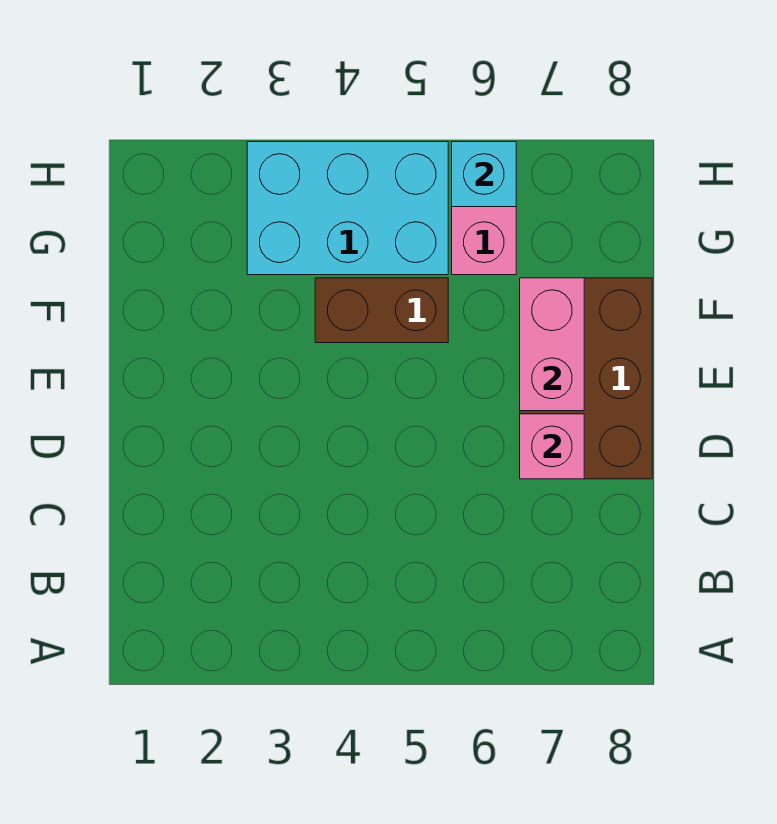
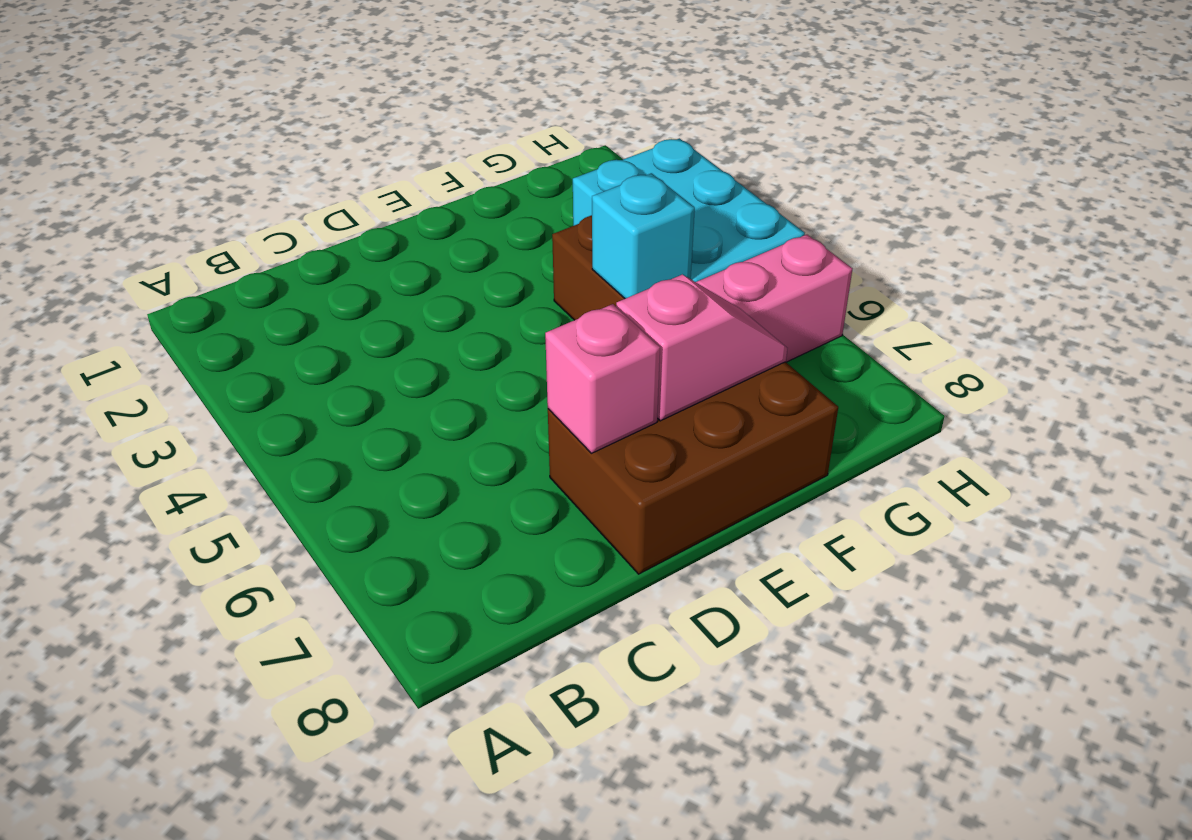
pink 1x2 brick [520,278,584,411] -> pink 1x2 slope [616,275,787,421]
cyan 1x1 brick [452,142,516,207] -> cyan 1x1 brick moved to [592,173,695,299]

